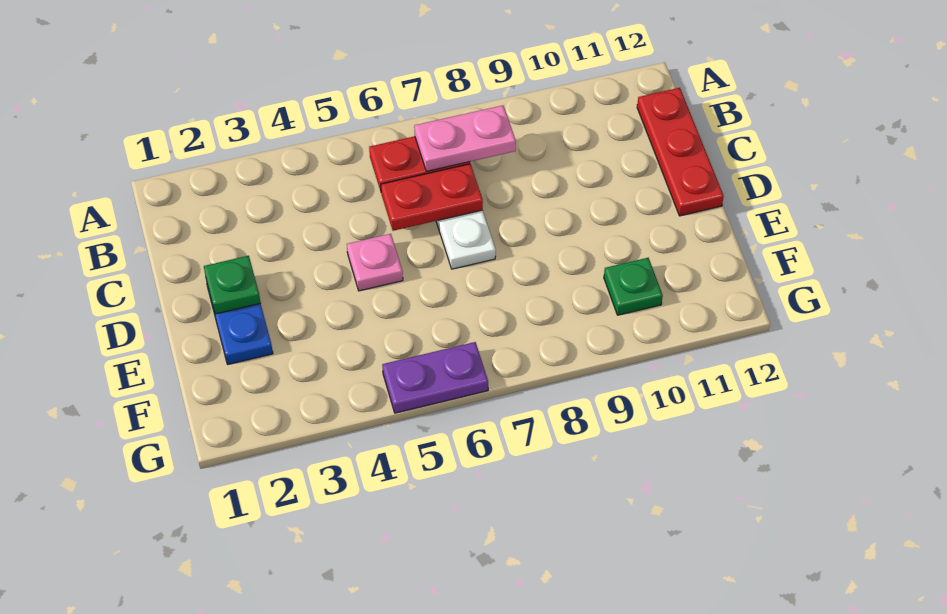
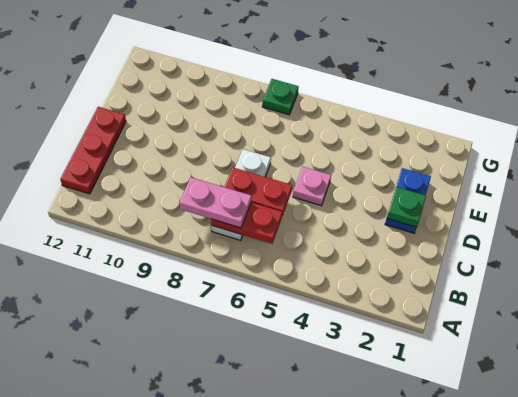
green 1x1 plate [604,258,663,315] -> green 1x1 plate moved to [262,79,299,115]
purple 1x2 plate [382,342,488,413] -> none

